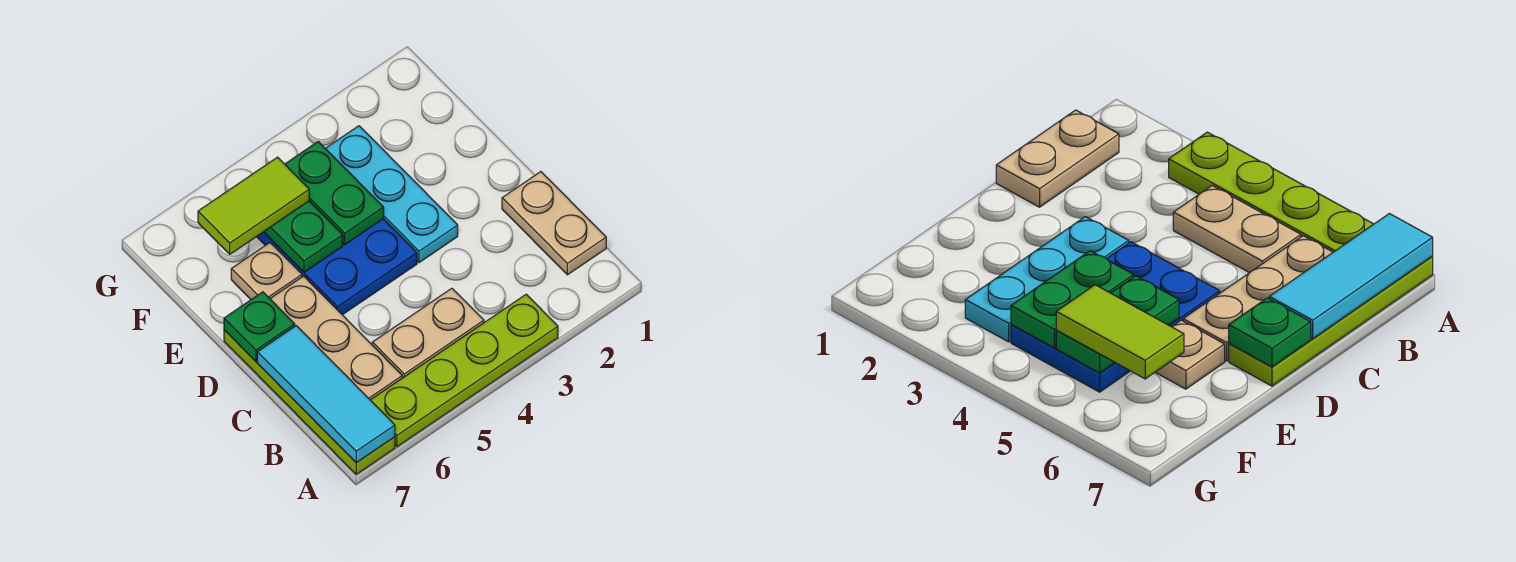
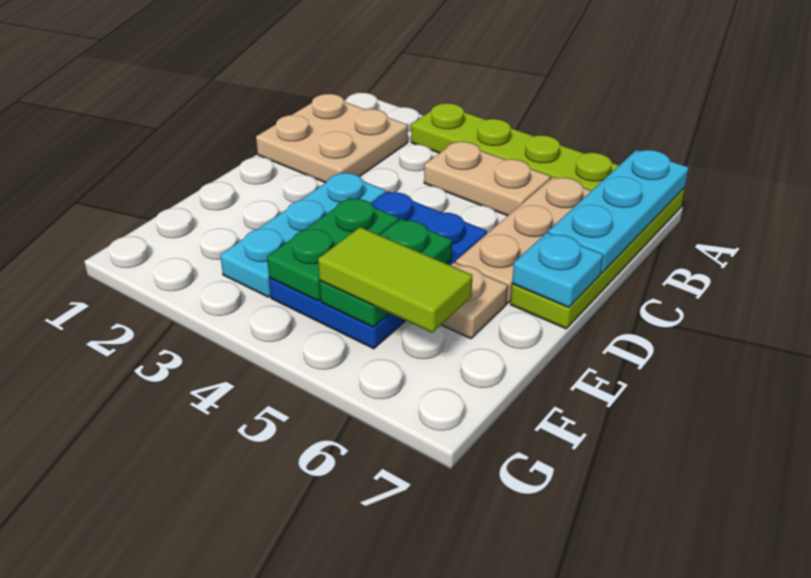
cyan 1x3 tile [257,326,395,463] -> cyan 1x3 plate [548,150,689,273]
tan 1x2 plate [502,172,606,275] -> tan 2x2 plate [256,94,408,183]
green 1x1 plate [224,292,295,361] -> cyan 1x1 plate [512,232,603,308]

